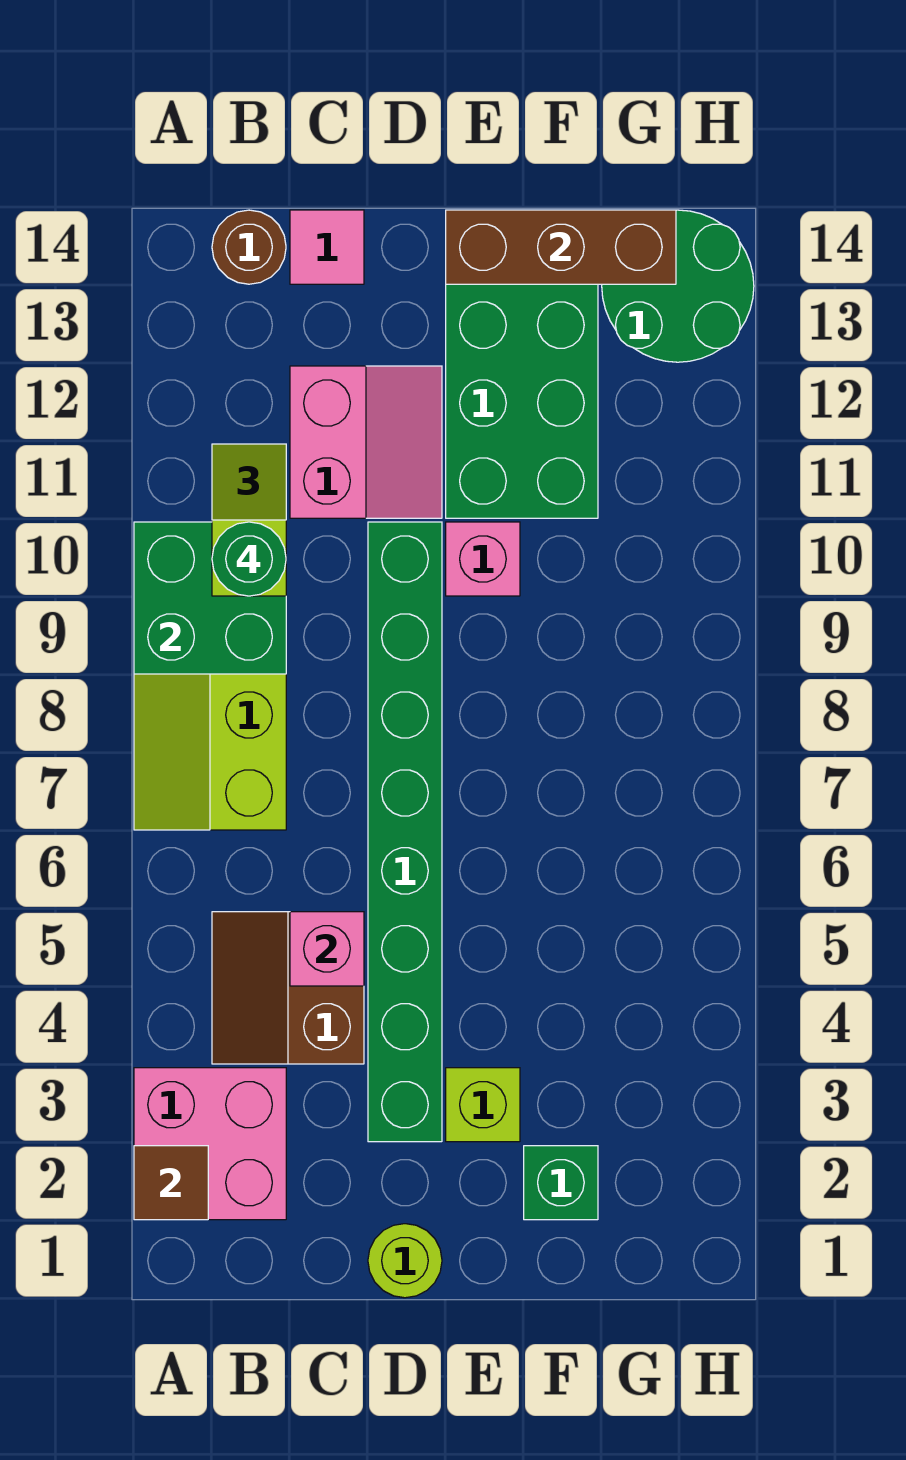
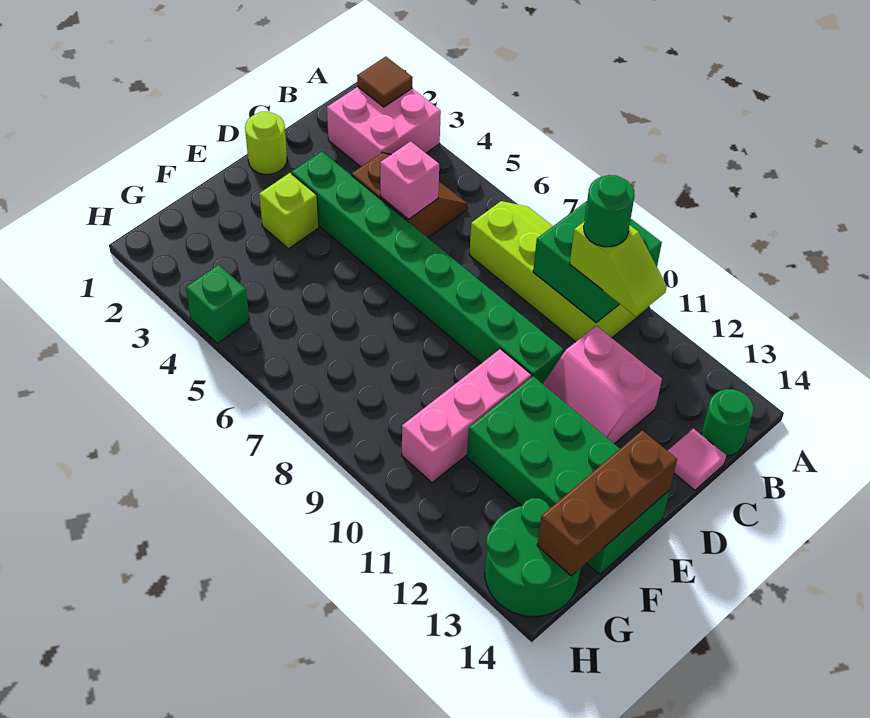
brown 1x1 round brick [212,210,286,284] -> green 1x1 round brick [701,389,754,456]
pink 1x1 brick [446,522,520,596] -> pink 1x3 brick [402,349,531,483]
green 1x1 brick [524,1146,598,1220] -> green 1x1 brick moved to [186,265,249,343]

